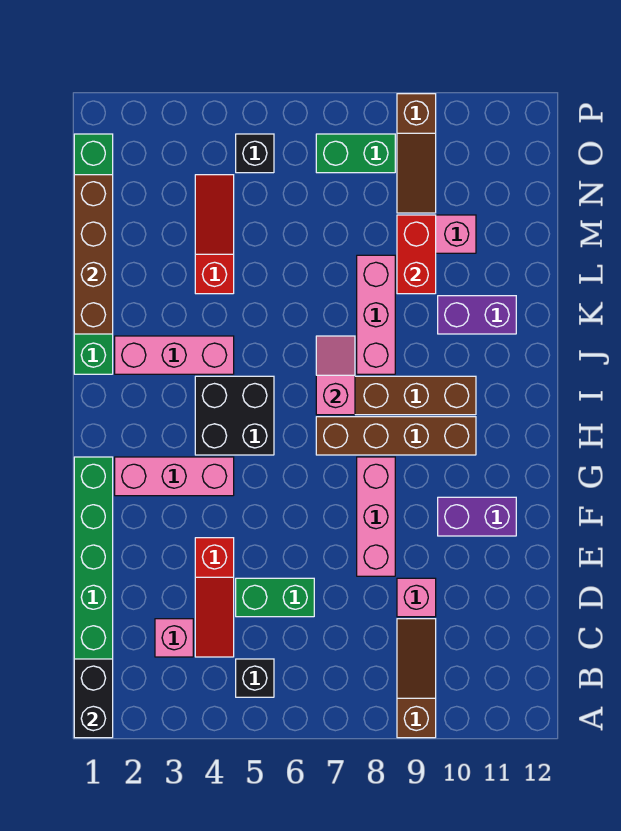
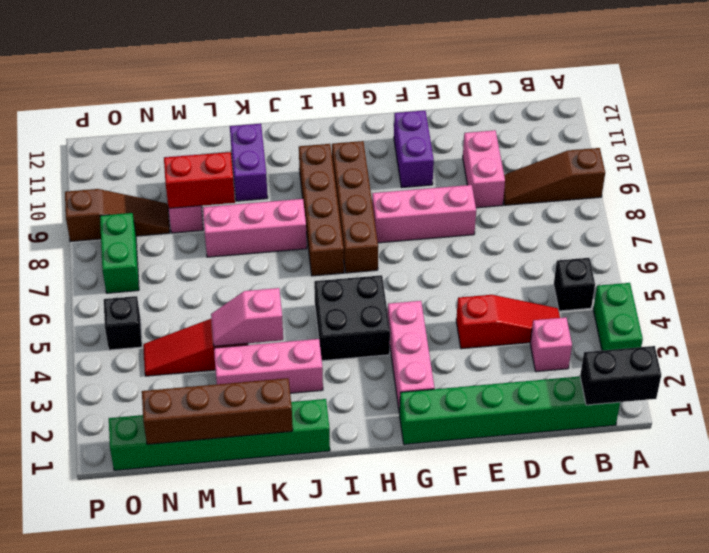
green 1x2 brick [236,578,314,617] -> green 1x2 brick moved to [593,283,643,351]
pink 1x1 brick [397,578,436,617] -> pink 1x2 brick [463,130,505,208]
pink 1x2 slope [316,336,355,415] -> pink 1x2 slope moved to [211,288,283,346]
pink 1x3 brick [115,336,234,374] -> pink 1x3 brick turned to [214,339,323,393]

